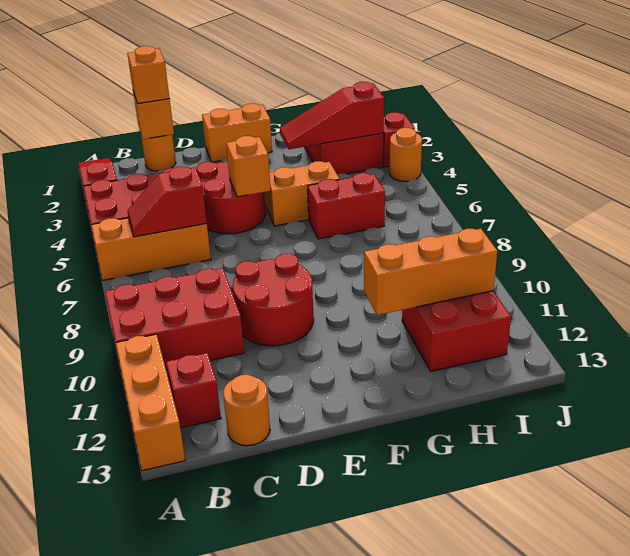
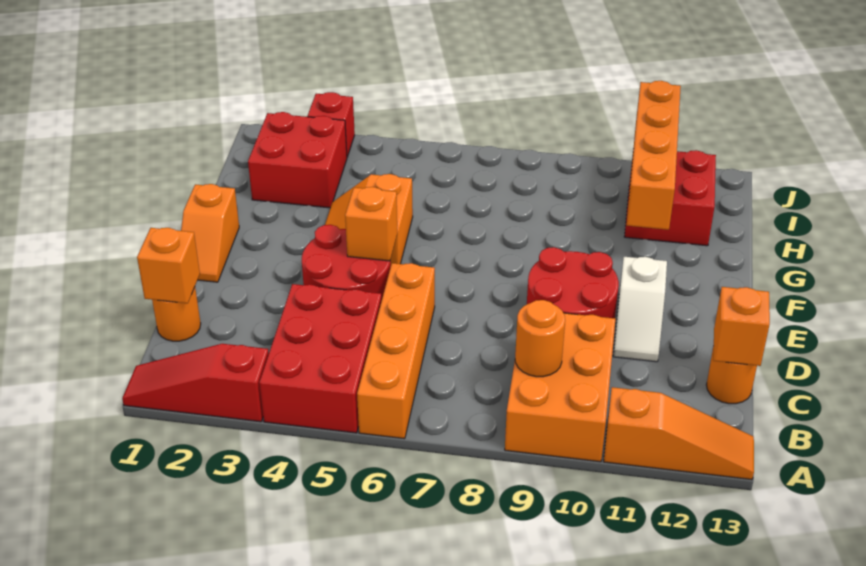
orange 1x3 brick [91,218,211,280] -> orange 1x4 brick [357,263,435,439]
red 2x3 brick [105,268,244,370] -> orange 2x3 brick [505,313,615,462]
orange 1x3 brick [116,334,185,471] -> orange 1x3 slope [604,387,754,480]
red 1x2 slope [127,167,207,237] -> none
red 1x1 brick [166,353,221,428] -> none
orange 1x1 brick [127,46,169,104] -> orange 1x1 brick moved to [713,287,770,366]
none -> white 1x2 slope [613,257,667,362]
orange 1x2 brick [202,103,272,162] -> orange 1x2 slope [181,184,239,282]
red 1x3 slope [280,82,384,149] -> none
red 1x2 brick [308,173,385,239] -> none
orange 1x3 brick [364,229,497,315] -> orange 1x4 brick [627,81,681,230]
orange 1x1 round brick [389,128,422,181] -> orange 1x1 round brick moved to [515,300,565,377]

